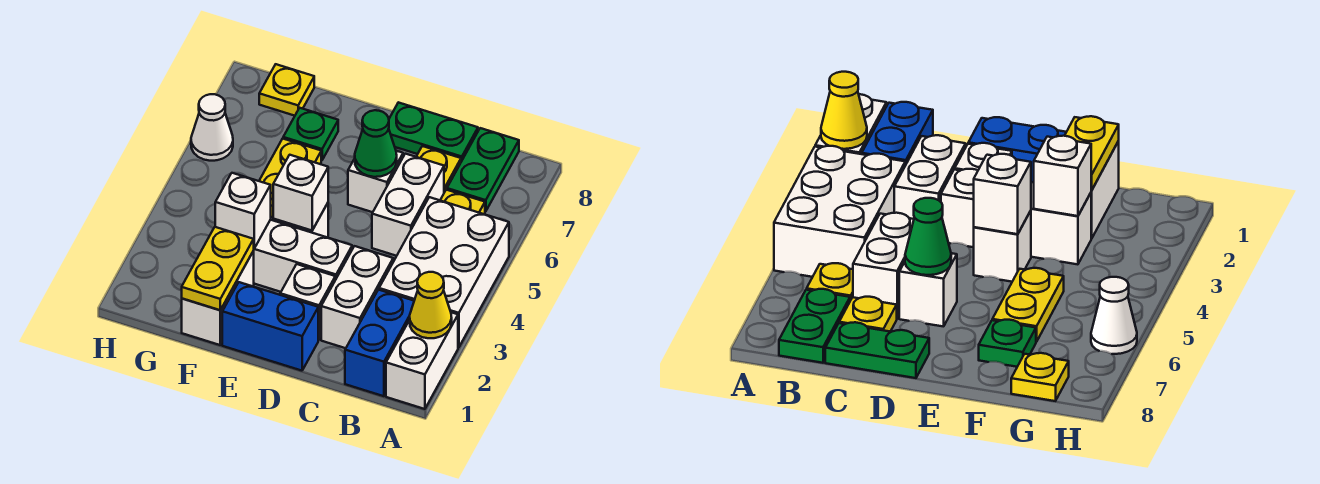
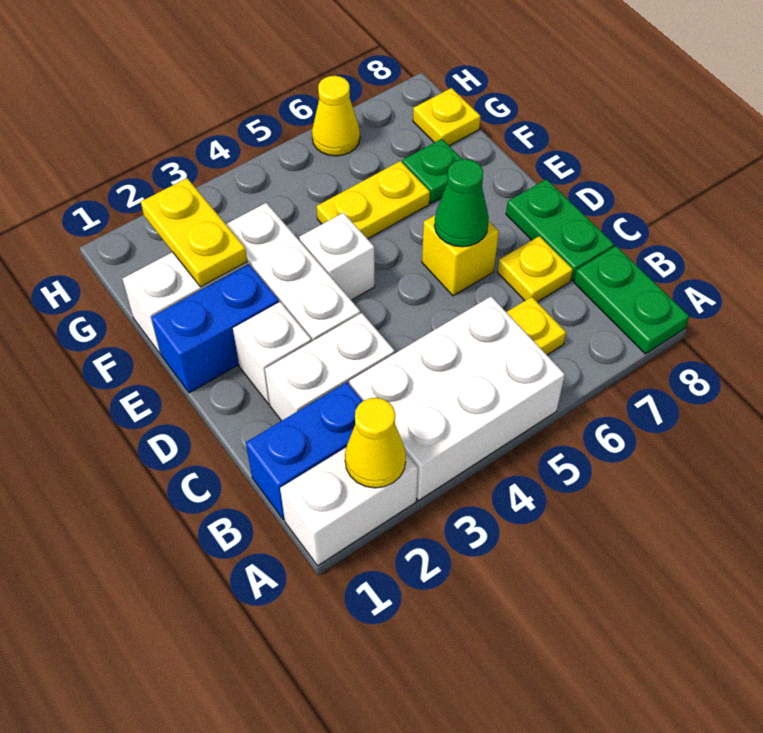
green 1x2 plate [447,128,519,211] -> green 1x2 plate turned to [574,246,689,354]
white 1x2 brick [372,154,444,256] -> none
blue 1x2 brick [222,282,318,371] -> blue 1x2 brick turned to [151,264,279,393]
white 1x1 brick [348,151,403,212] -> yellow 1x1 brick [422,215,499,296]
white 1x1 brick [273,155,328,231] -> none
yellow 1x2 plate [182,227,254,310] -> yellow 1x2 plate turned to [141,178,247,287]
white 1x1 brick [215,173,271,248] -> none
white 1x1 cone [191,94,233,161] -> yellow 1x1 cone [312,76,360,156]

